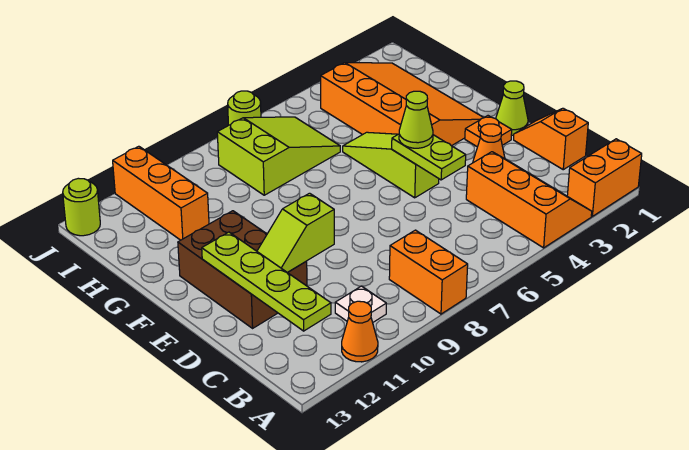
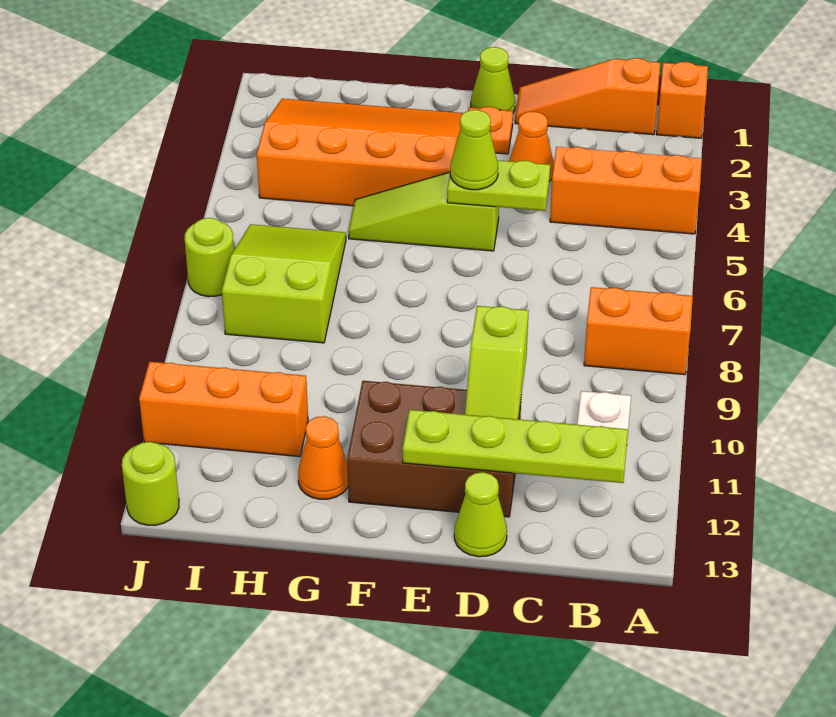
orange 1x2 brick [567,139,642,216] -> orange 1x1 brick [656,62,708,138]
orange 1x1 cone [342,301,378,362] -> orange 1x1 cone moved to [298,416,348,499]
orange 1x2 slope [514,108,588,170] -> orange 1x3 slope [515,58,660,135]
none -> lime 1x1 cone [454,472,507,557]

